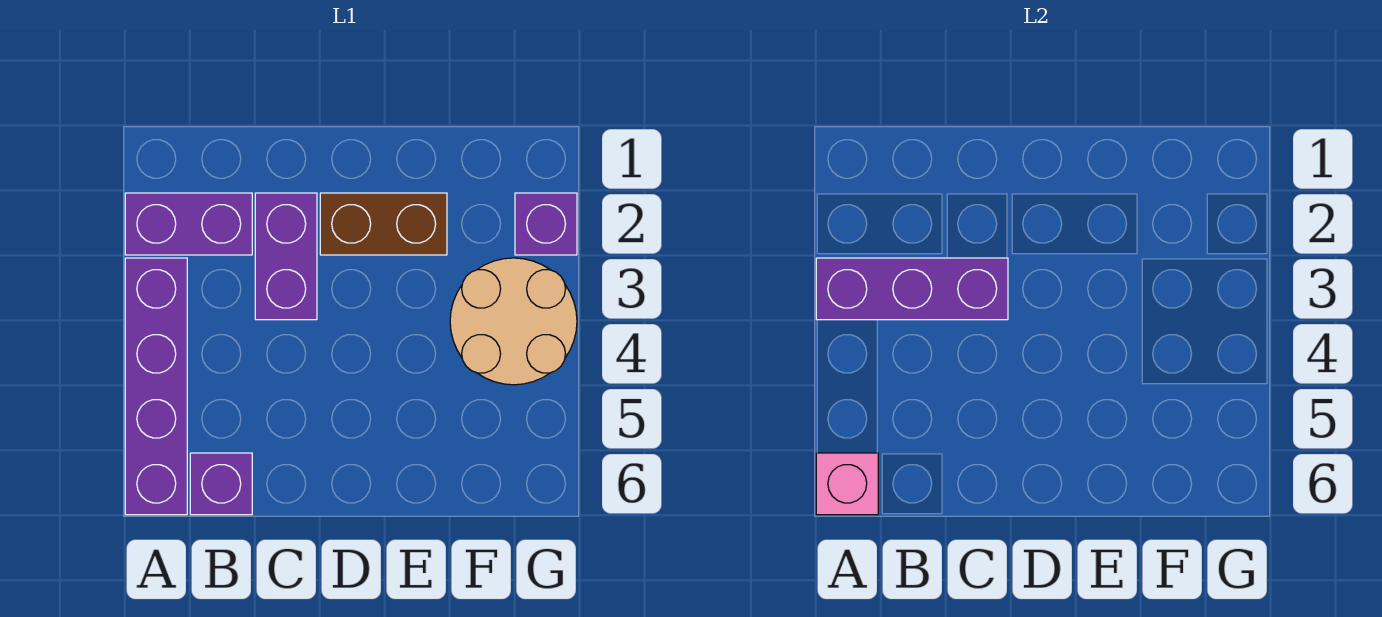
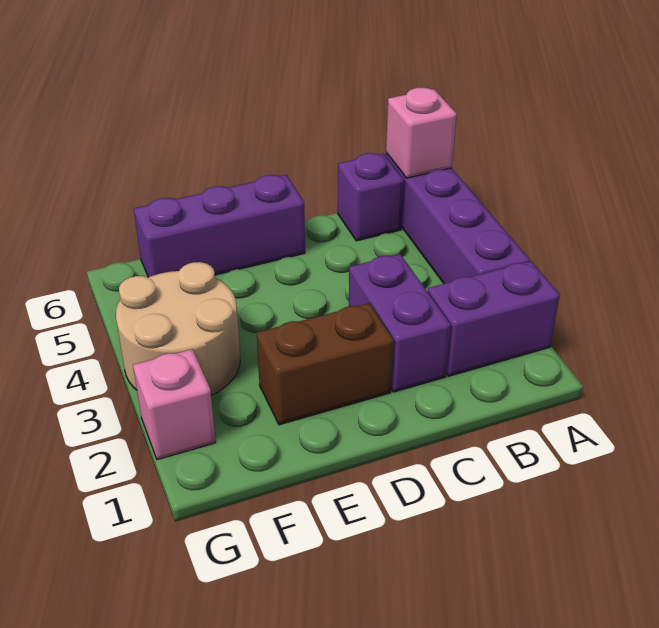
purple 1x3 brick [816,258,1008,320] -> purple 1x3 brick moved to [134,175,305,277]
purple 1x1 brick [515,193,577,255] -> pink 1x1 brick [133,349,216,460]

